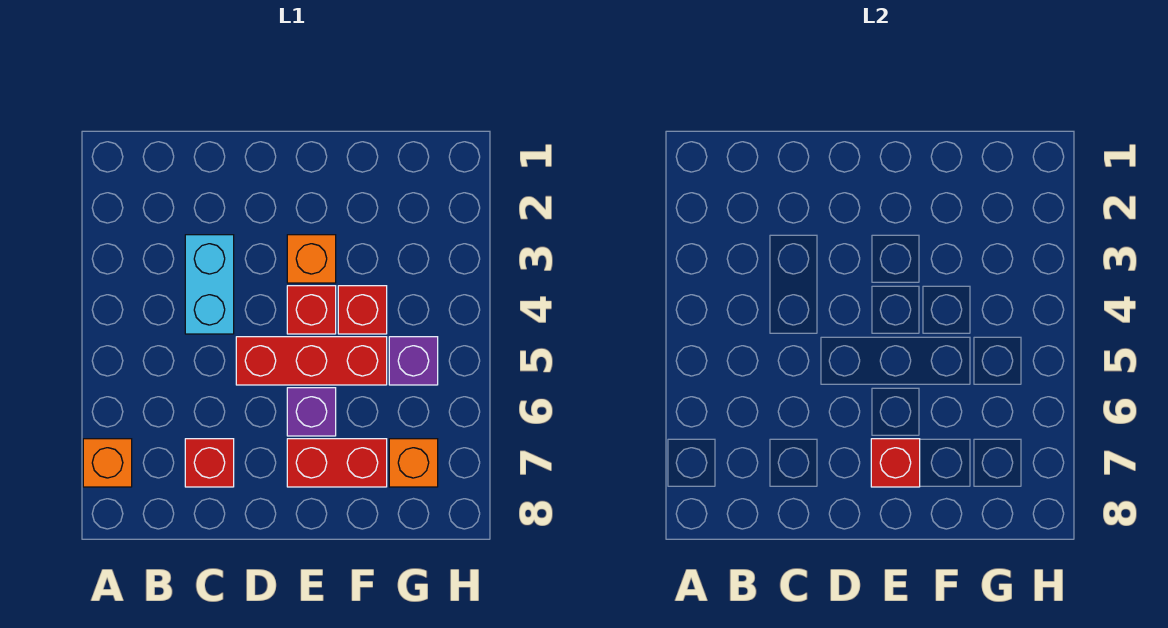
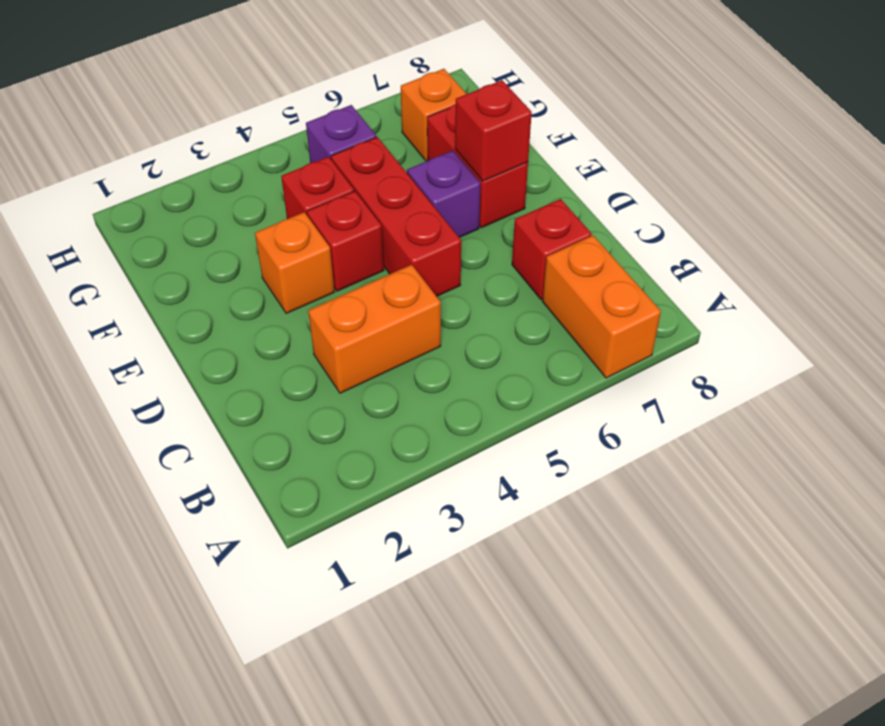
orange 1x1 brick [83,439,132,487] -> orange 1x2 brick [542,235,661,378]
cyan 1x2 brick [185,235,234,334] -> orange 1x2 brick [308,265,441,393]

